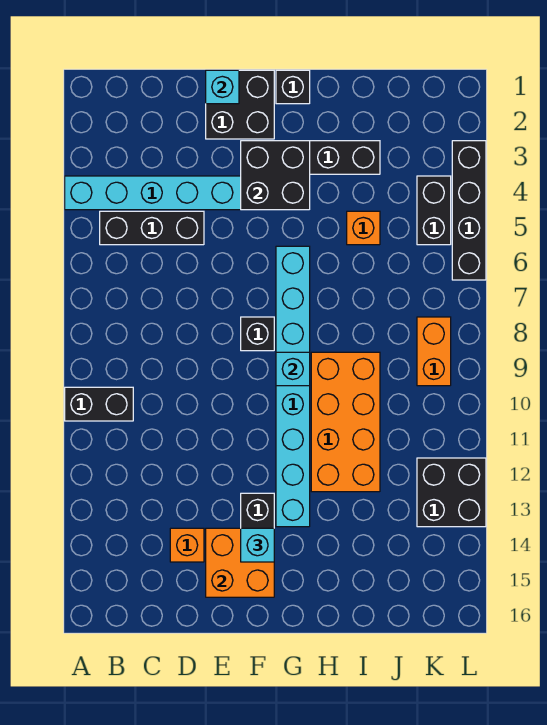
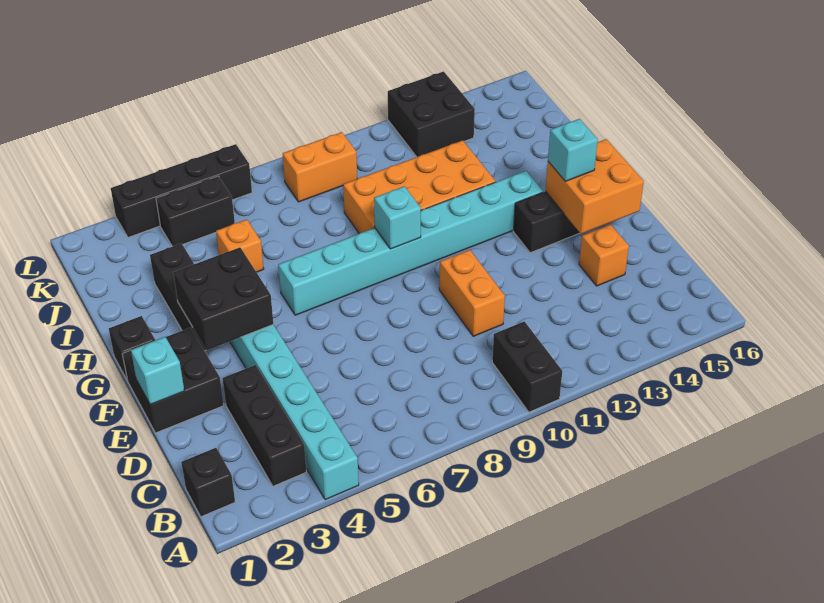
black 1x3 brick [100,211,204,245] -> black 1x3 brick moved to [223,365,306,486]
none -> orange 1x2 brick [439,250,505,336]
black 1x1 brick [241,317,274,351] -> black 1x1 brick moved to [181,448,235,517]

